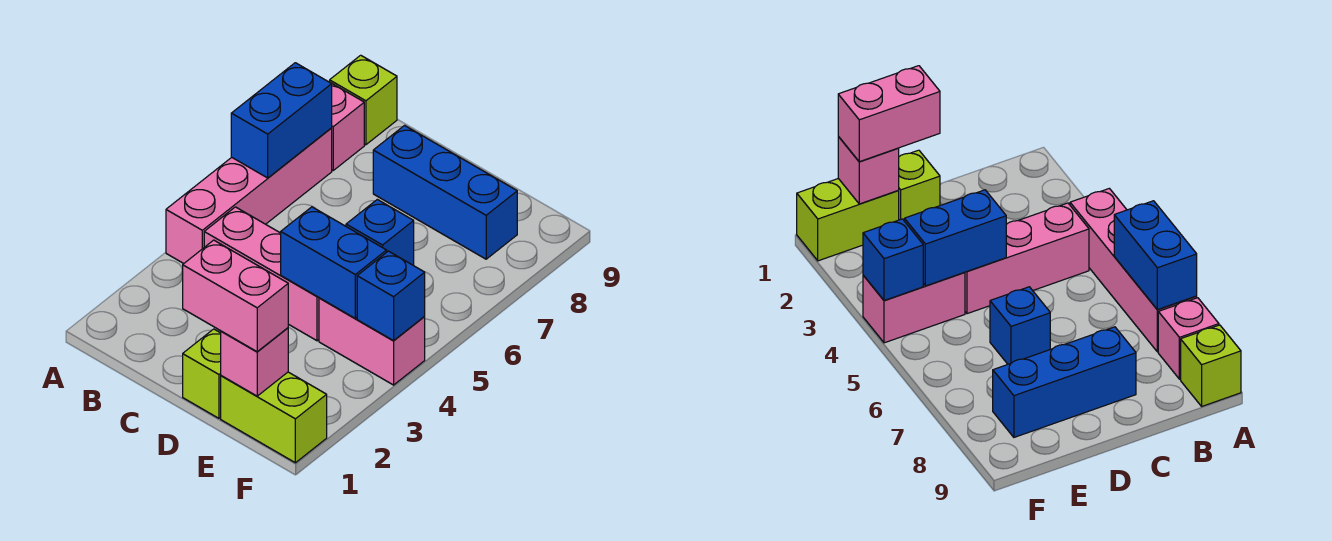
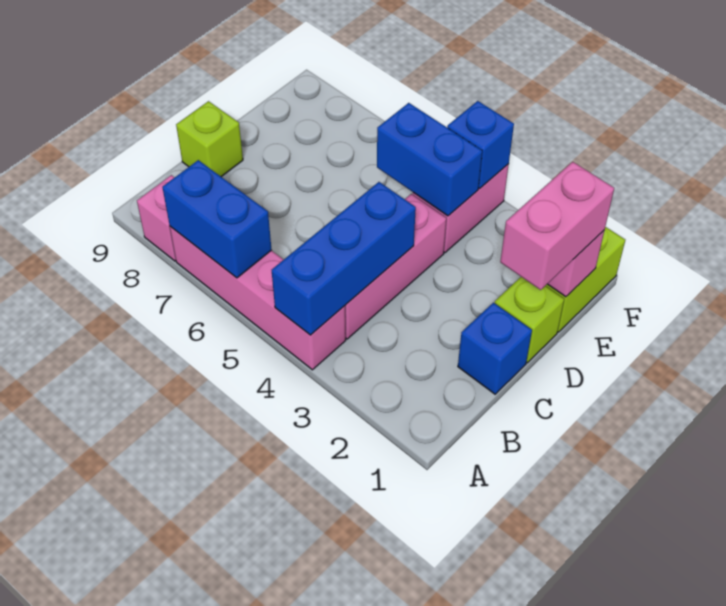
lime 1x1 brick [330,55,397,145] -> lime 1x1 brick moved to [176,101,243,177]
blue 1x3 brick [373,126,517,259] -> blue 1x3 brick moved to [272,182,416,335]
blue 1x2 brick [281,207,387,318] -> blue 1x2 brick turned to [377,103,482,216]
blue 1x1 brick [346,199,414,265] -> blue 1x1 brick moved to [458,303,532,394]

